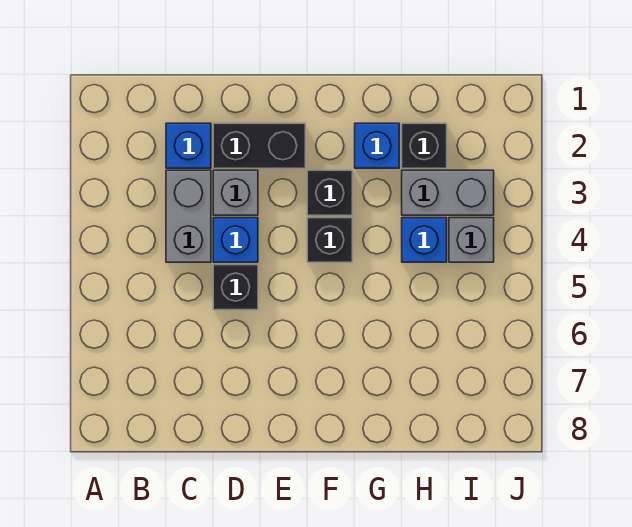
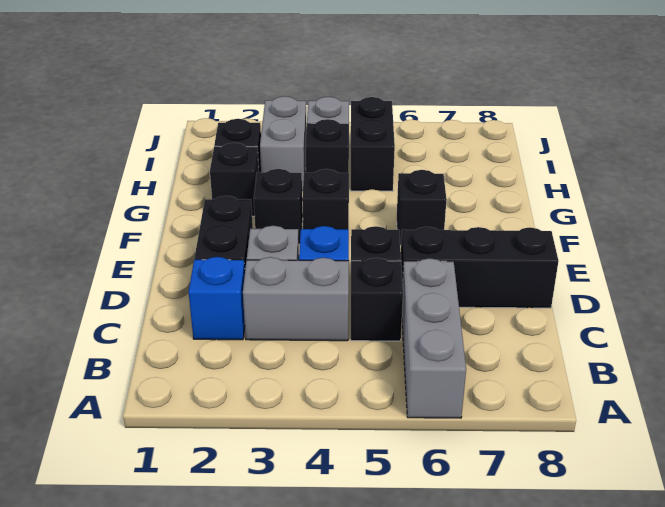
none -> grey 1x3 brick [402,258,466,418]
none -> black 1x1 brick [351,258,403,341]
none -> black 1x3 brick [401,227,558,308]
none -> black 1x1 brick [397,170,447,245]
blue 1x1 brick [355,123,399,168] -> black 1x1 brick [210,143,259,216]
blue 1x1 brick [402,218,447,262] -> black 1x1 brick [306,119,349,173]
none -> black 1x2 brick [351,97,395,191]

